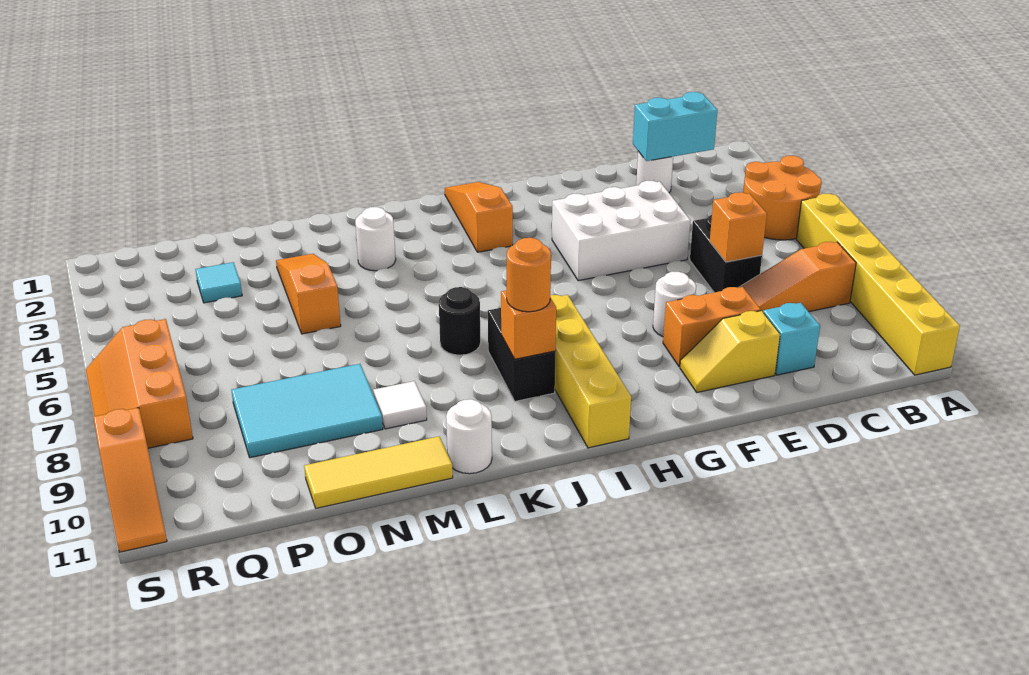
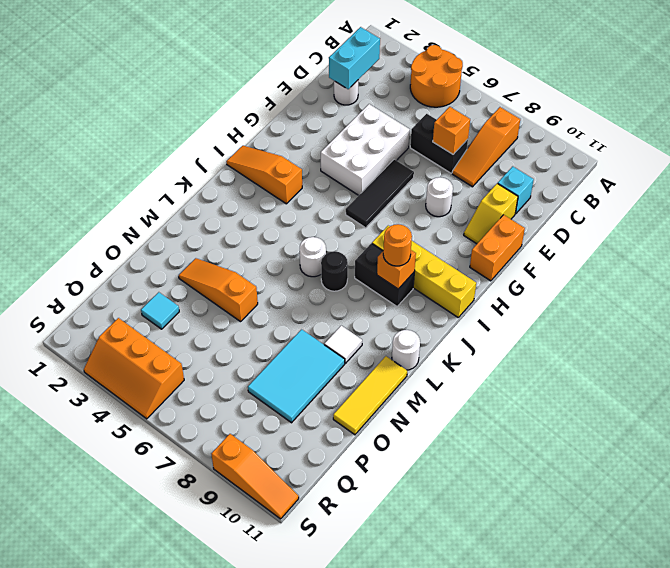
yellow 1x6 brick [796,194,960,375] -> none
orange 1x2 brick [663,287,761,367] -> orange 1x2 brick moved to [470,215,525,281]
none -> black 1x3 tile [346,159,414,228]
white 1x1 round brick [355,207,396,271] -> white 1x1 round brick moved to [300,237,326,277]
orange 2x3 slope [86,319,193,448] -> orange 2x3 slope moved to [84,318,184,419]

